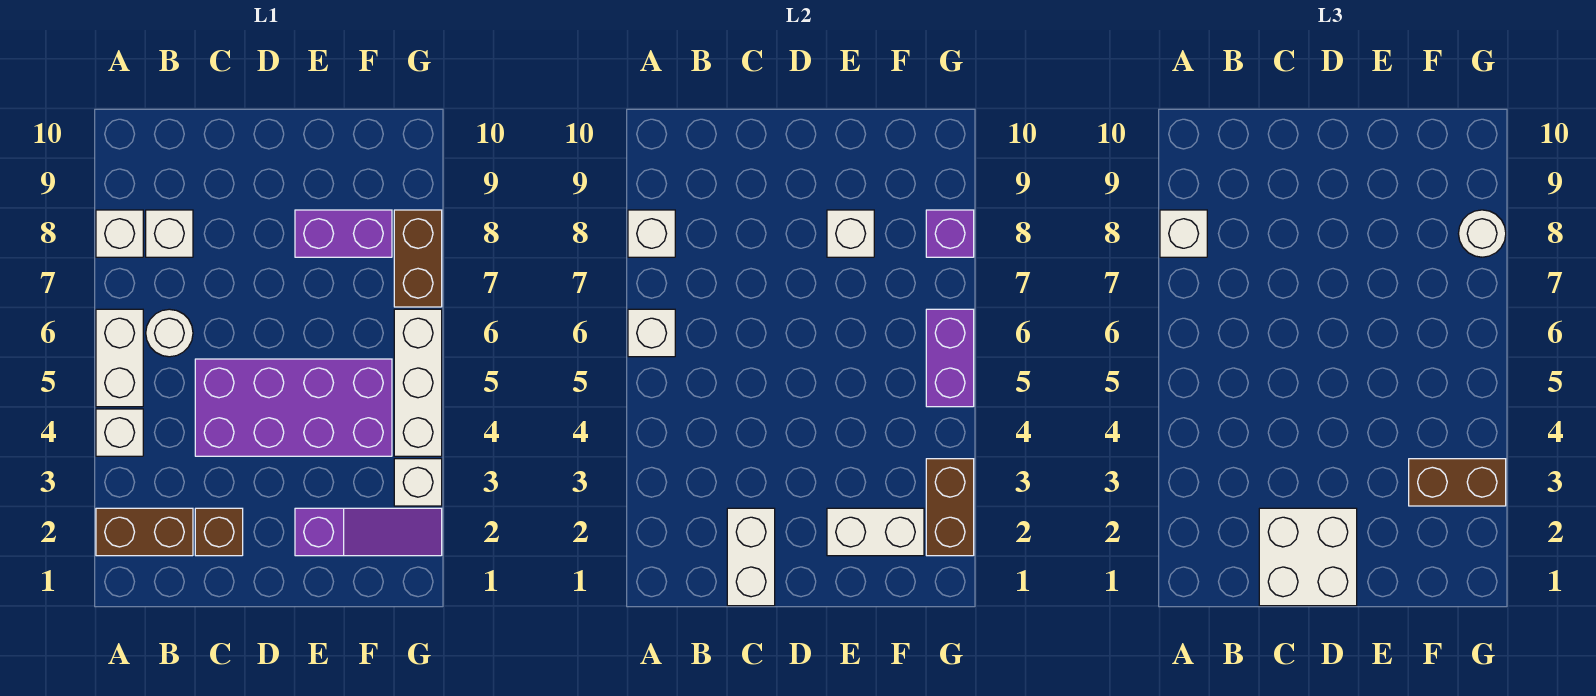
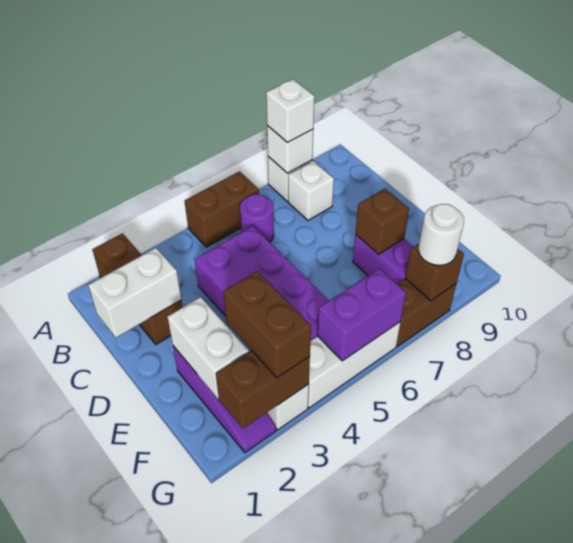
white 1x1 brick [96,409,143,456] -> none
white 1x2 brick [96,309,143,407] -> brown 1x2 brick [185,171,259,247]
white 1x1 brick [628,309,675,357] -> none
white 1x1 round brick [146,309,193,357] -> purple 1x1 round brick [240,194,274,242]
white 2x2 brick [1259,508,1357,606] -> none
white 1x1 brick [827,210,874,257] -> brown 1x1 brick [355,189,409,254]
purple 1x1 brick [926,210,974,257] -> brown 1x1 brick [405,244,464,301]

